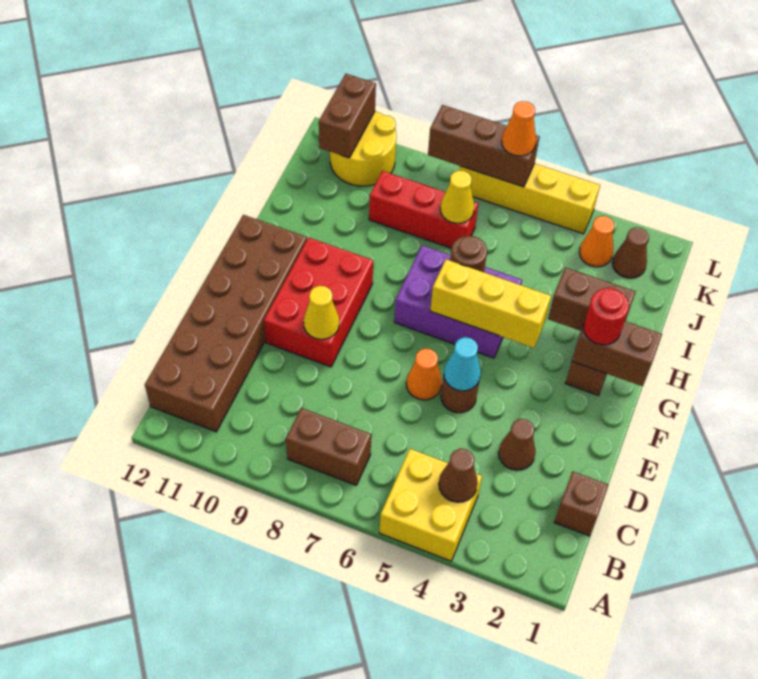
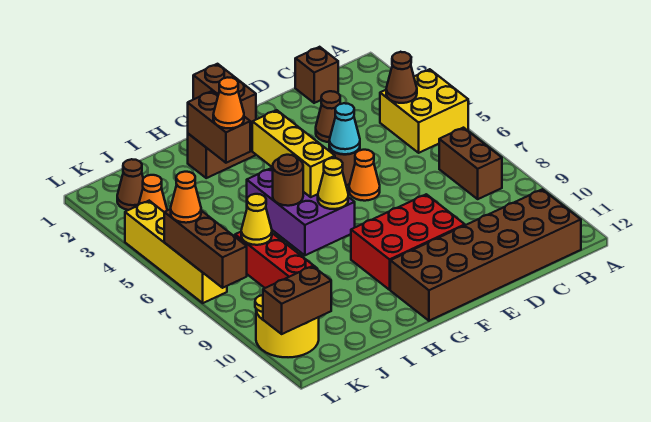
yellow 1x1 cone [304,286,339,339] -> yellow 1x1 cone moved to [318,158,348,209]
red 1x1 round brick [584,288,629,345] -> none
none -> orange 1x1 cone [213,77,244,128]

